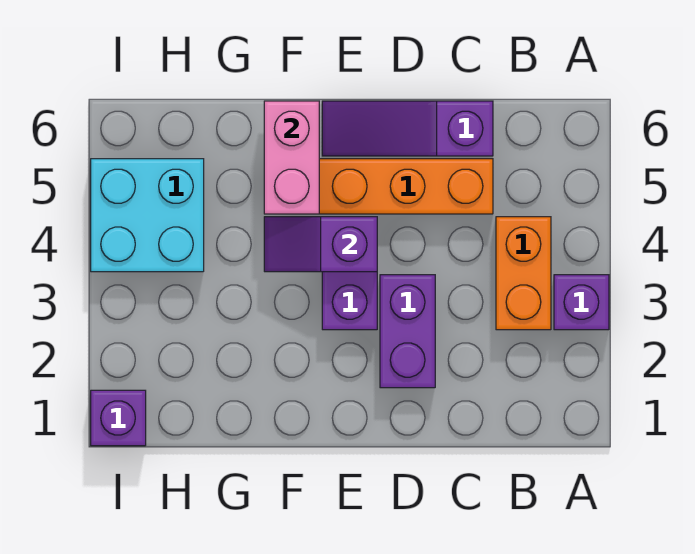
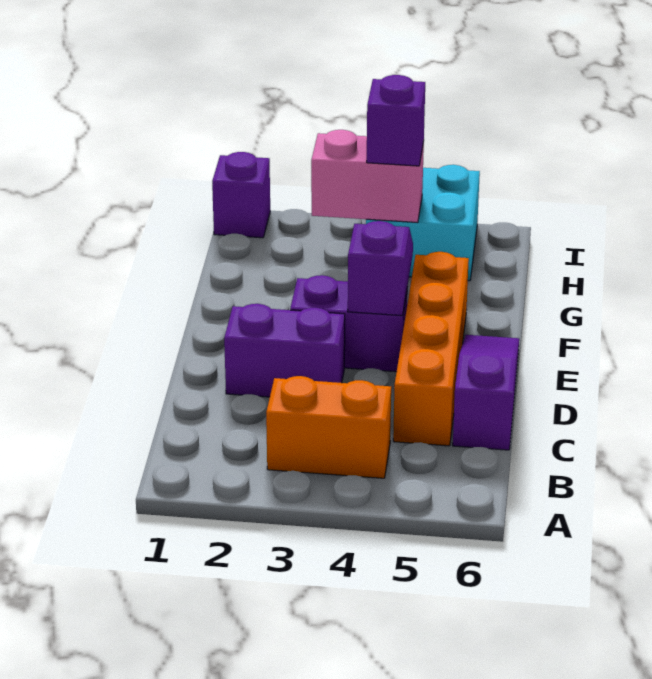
purple 1x1 brick [554,275,609,330] -> purple 1x1 brick moved to [367,75,425,166]
pink 1x2 brick [264,101,319,214] -> pink 1x2 brick moved to [311,130,424,223]

